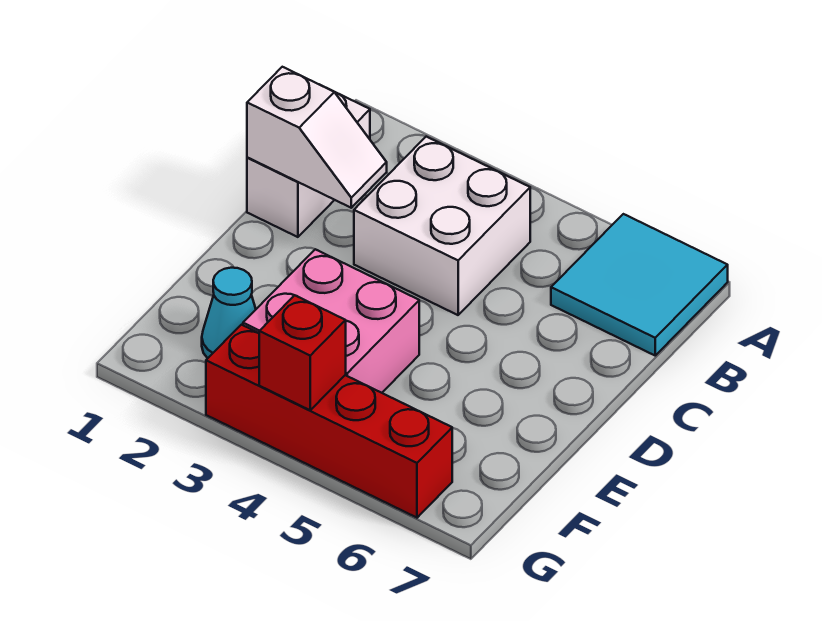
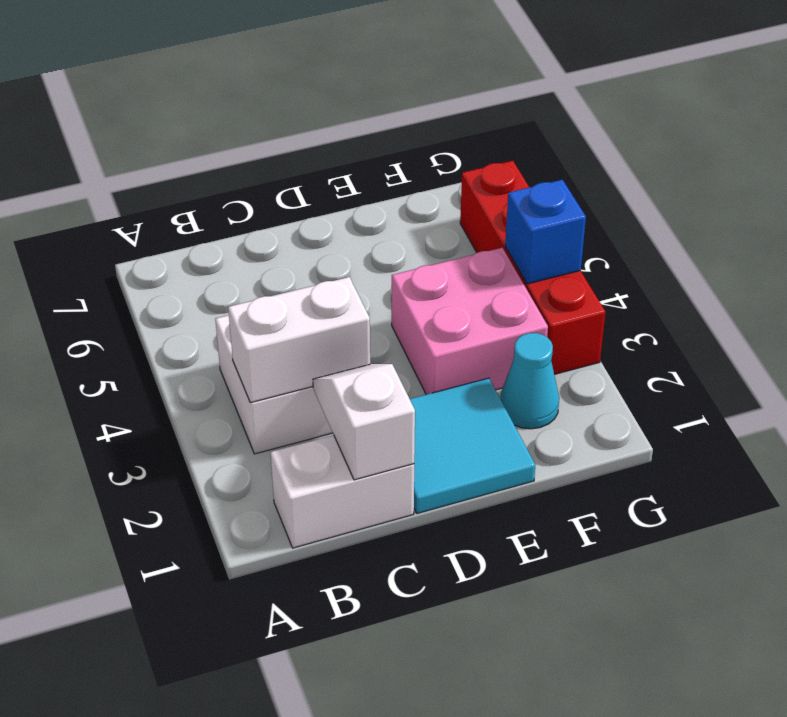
cyan 2x2 tile [551,214,728,355] -> cyan 2x2 tile moved to [410,378,535,513]
none -> white 1x2 brick [228,277,370,403]
red 1x1 brick [259,295,346,410] -> blue 1x1 brick [505,180,586,284]

